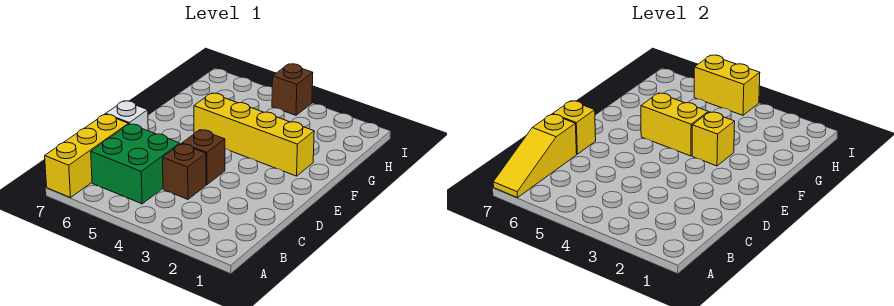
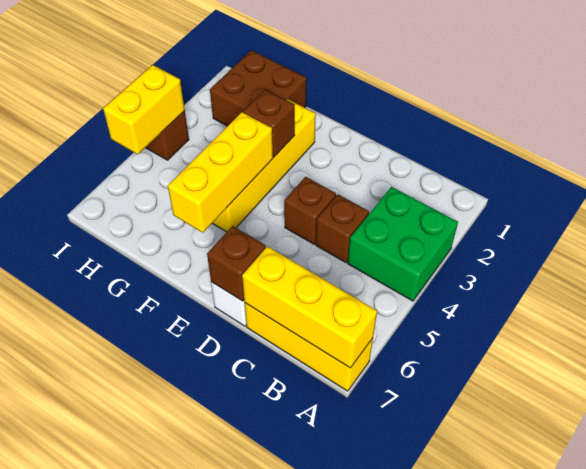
yellow 1x3 slope [493,114,577,198] -> yellow 1x3 brick [242,246,377,368]
green 2x2 brick [91,124,180,204] -> green 2x2 brick moved to [348,187,458,301]
yellow 1x1 brick [553,101,596,154] -> brown 1x1 brick [207,226,266,301]
yellow 1x1 brick [692,112,735,166] -> brown 1x1 brick [243,89,295,157]
yellow 1x2 brick [641,93,708,156] -> yellow 1x3 brick [168,112,273,233]
none -> brown 2x2 brick [210,50,306,126]

